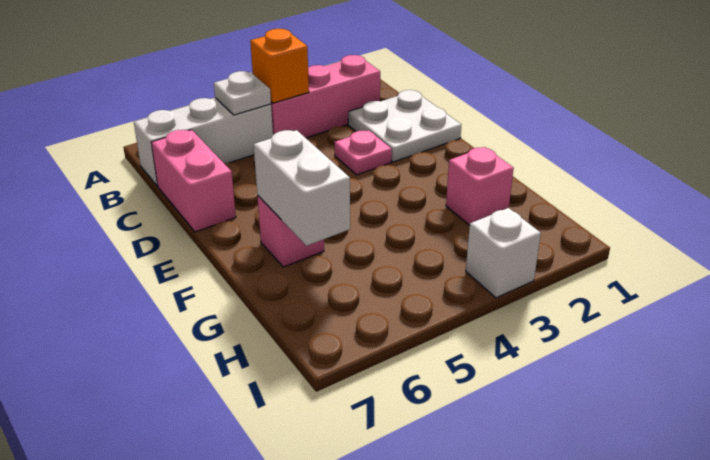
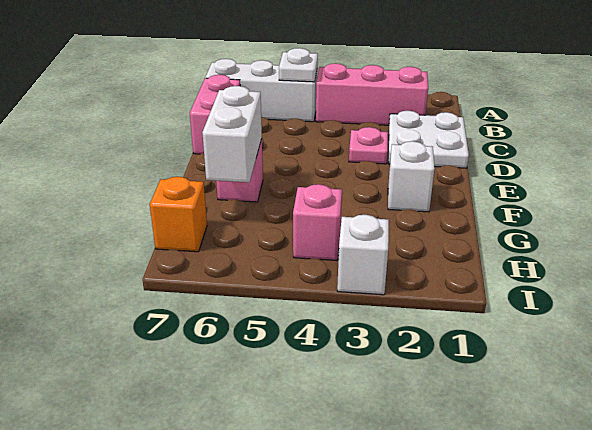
orange 1x1 brick [250,29,309,103] -> orange 1x1 brick moved to [150,177,207,252]
none -> white 1x1 brick [388,141,434,212]
pink 1x1 brick [446,147,514,225] -> pink 1x1 brick moved to [293,184,342,260]

